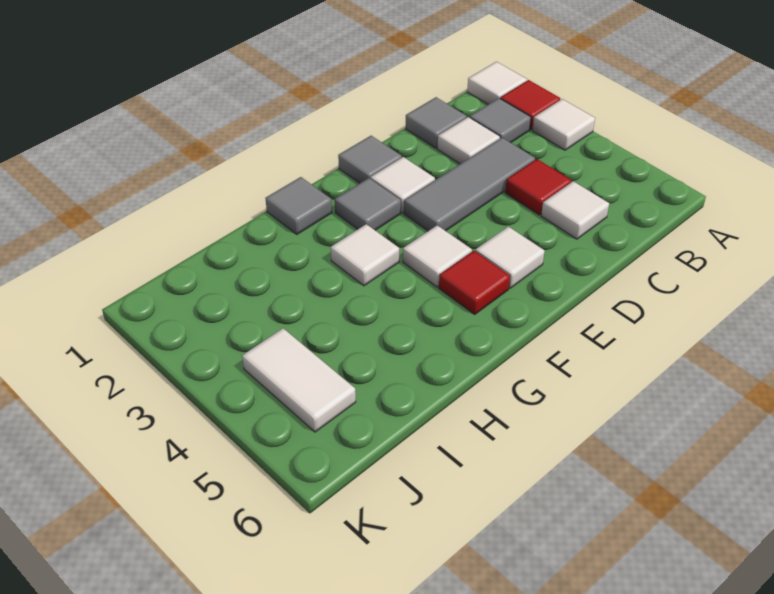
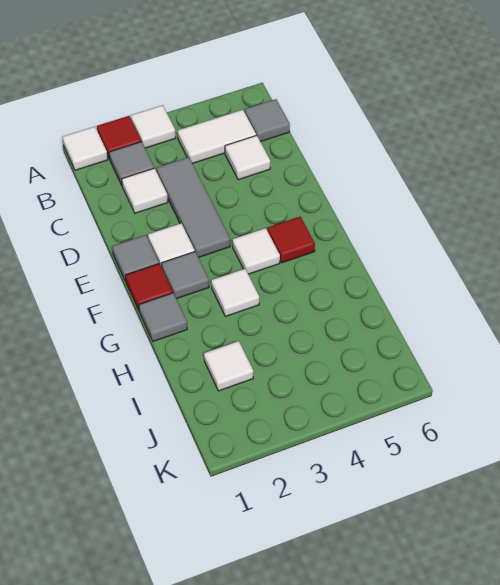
grey 1x1 tile [406,97,467,148] -> grey 1x1 tile moved to [245,99,290,142]
red 1x1 tile [505,159,571,215] -> red 1x1 tile moved to [125,264,173,310]
white 1x1 tile [475,227,545,288] -> white 1x1 tile moved to [204,341,254,391]
white 1x2 tile [242,328,356,432] -> white 1x2 tile moved to [178,110,256,163]

